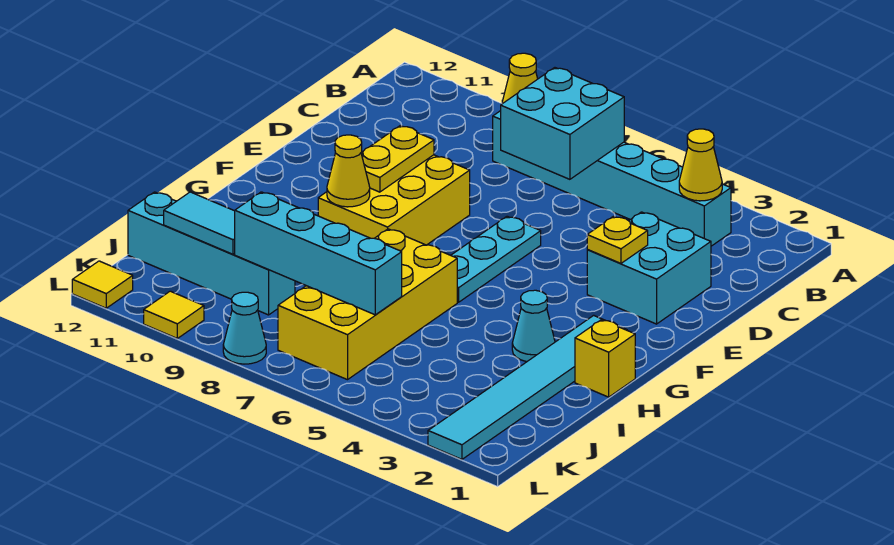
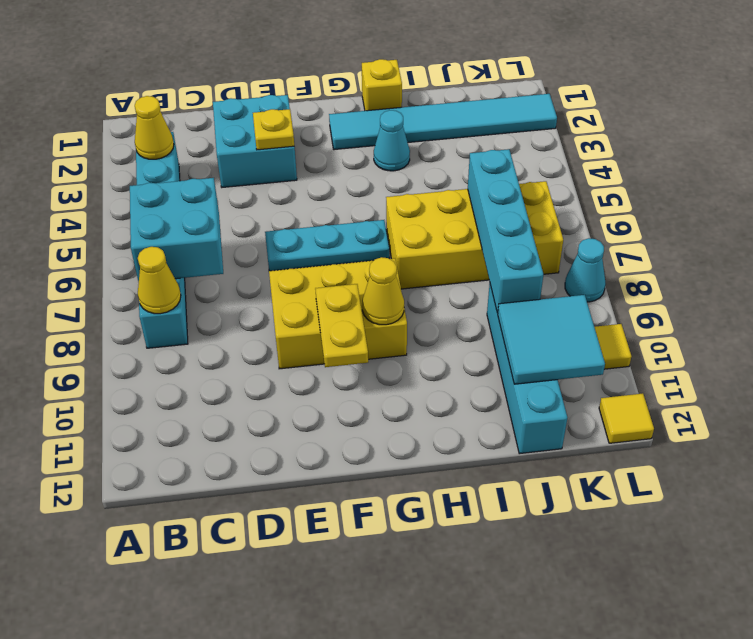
yellow 1x2 plate [361,126,434,192] -> yellow 1x2 plate turned to [315,284,368,367]
cyan 1x2 tile [164,192,235,254] -> cyan 2x2 tile [498,295,605,384]

